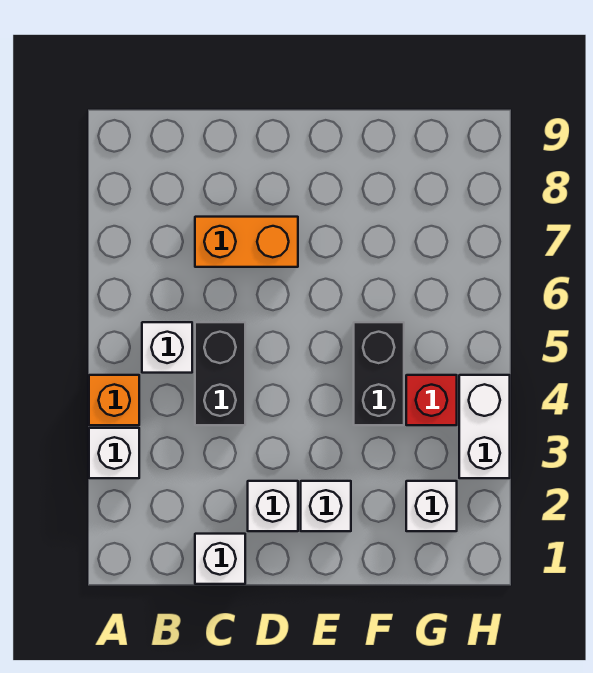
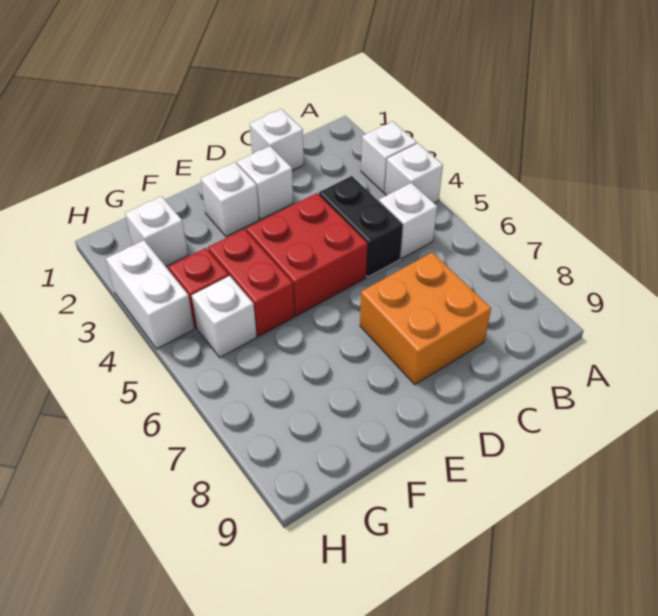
orange 1x1 brick [89,375,139,425] -> white 1x1 brick [385,143,443,203]
orange 1x2 brick [195,217,298,267] -> orange 2x2 brick [360,252,491,384]
none -> red 2x2 brick [246,193,368,316]
black 1x2 brick [354,322,404,425] -> red 1x2 brick [208,229,294,336]
none -> white 1x1 brick [192,276,257,357]

